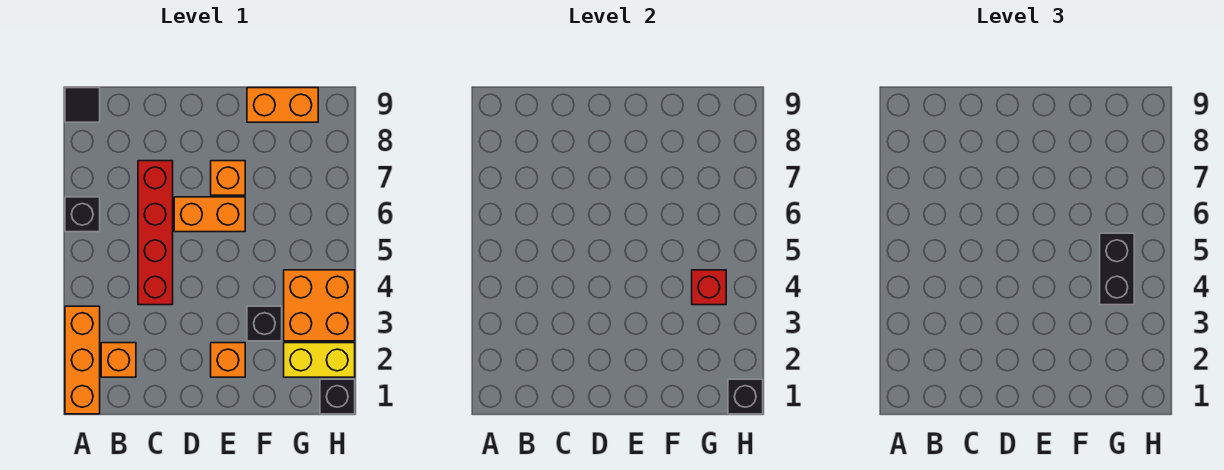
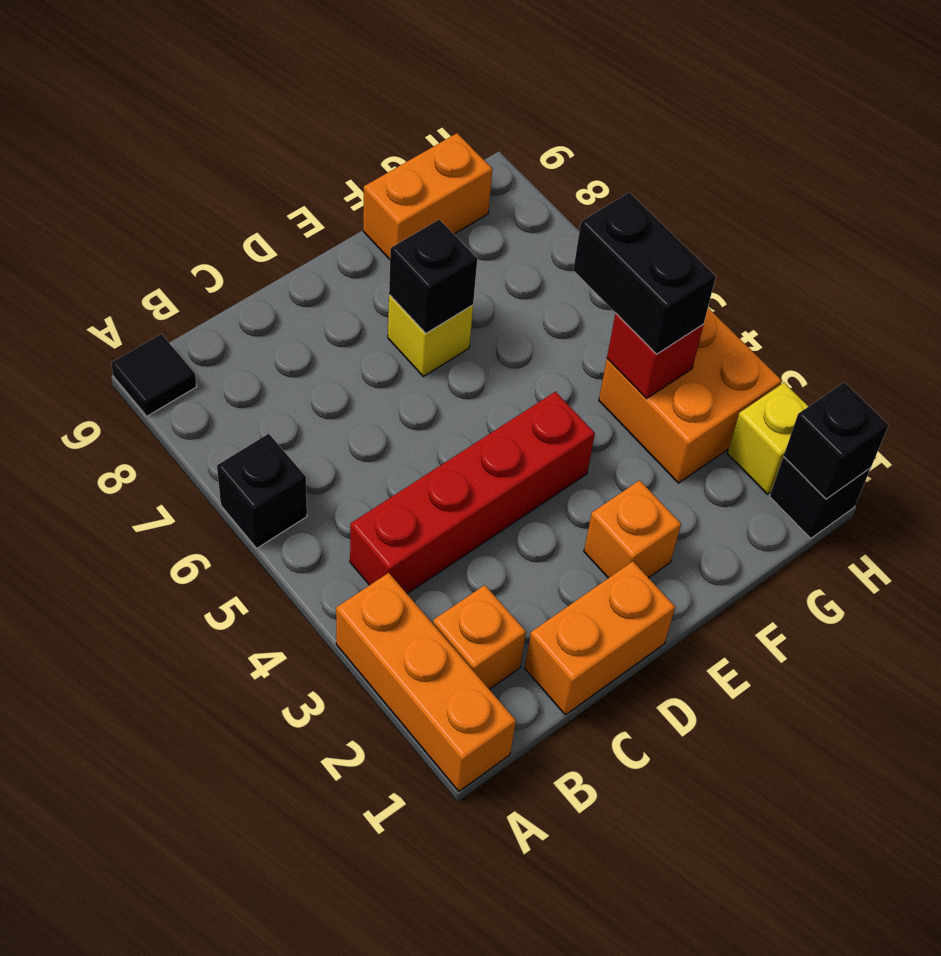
red 1x4 brick [138,161,173,305] -> red 1x4 brick turned to [350,392,595,594]
orange 1x2 brick [174,197,245,232] -> orange 1x2 brick moved to [525,561,675,715]
orange 1x1 brick [211,161,245,195] -> yellow 1x1 brick [388,295,473,376]
black 1x1 brick [247,306,282,341] -> black 1x1 brick moved to [389,219,477,333]
yellow 1x2 brick [284,343,355,377] -> yellow 1x1 brick [727,383,808,494]

